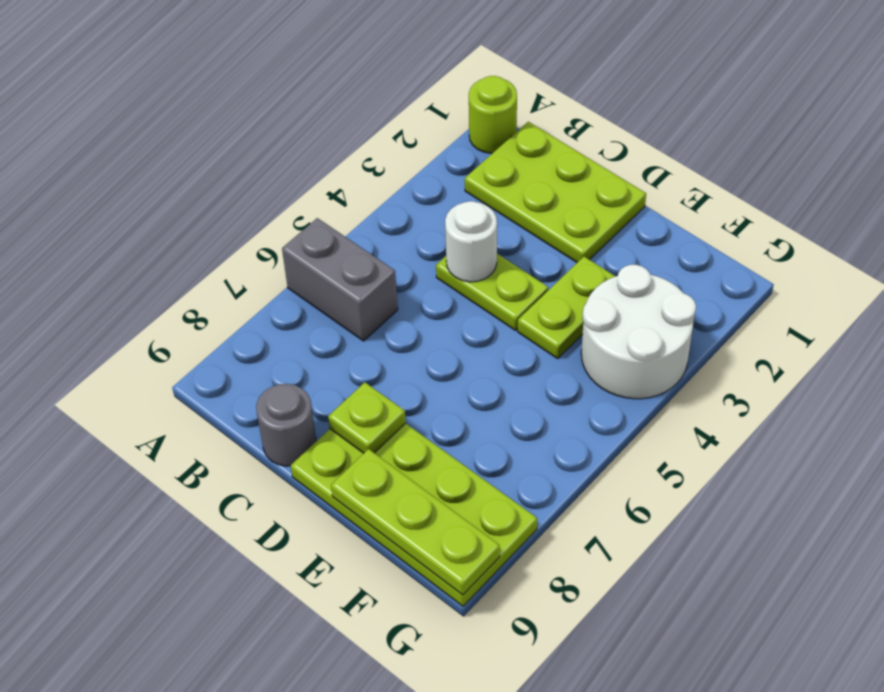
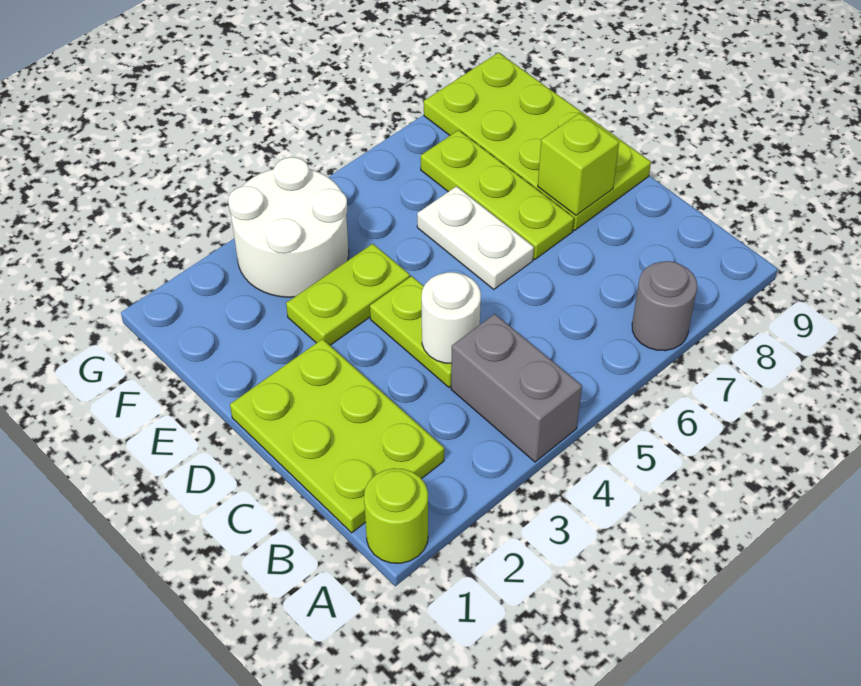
grey 1x2 brick [282,218,398,341] -> grey 1x2 brick moved to [451,314,582,462]
grey 1x1 round brick [256,384,316,466] -> grey 1x1 round brick moved to [632,261,697,351]
none -> white 1x2 plate [417,186,534,289]
lime 1x1 plate [328,382,406,453] -> lime 1x1 brick [538,113,619,215]
lime 1x3 plate [331,449,500,595] -> lime 1x3 plate moved to [421,130,574,259]

